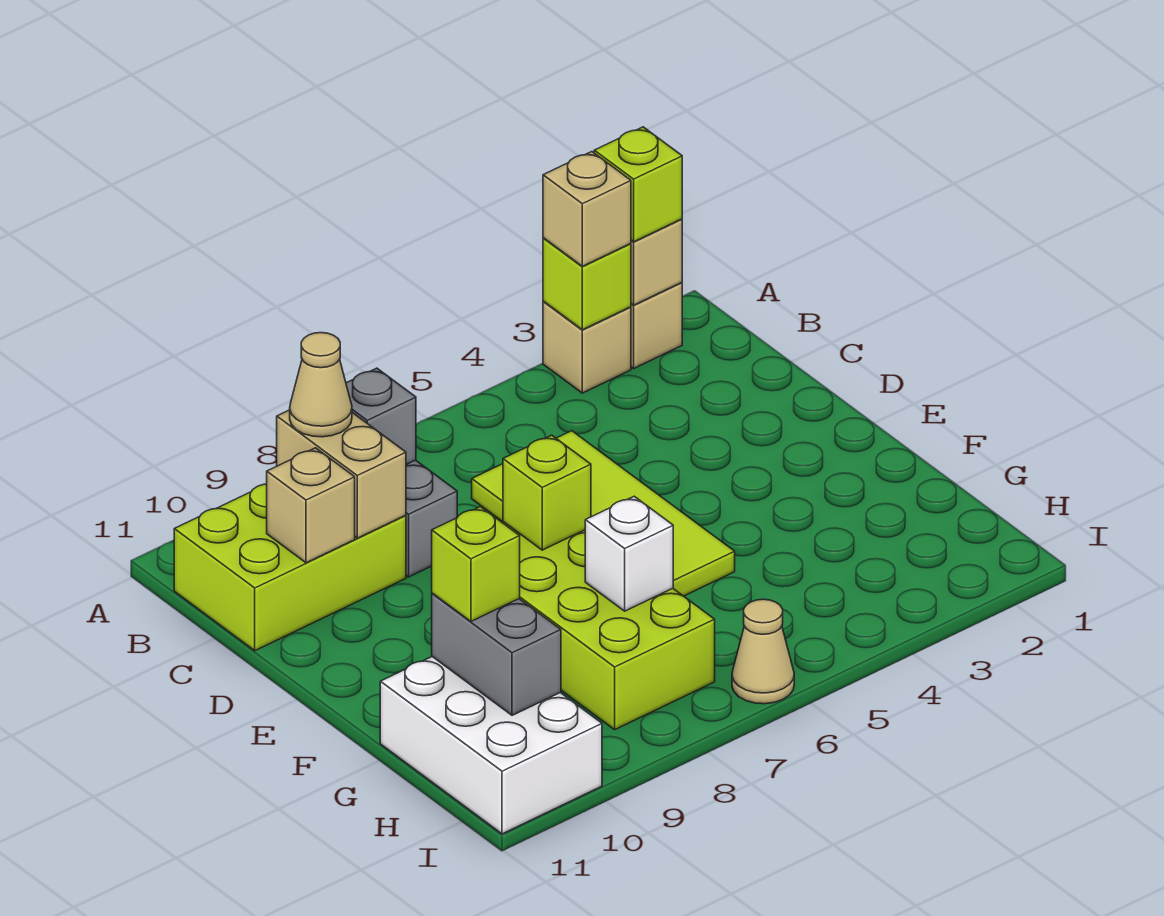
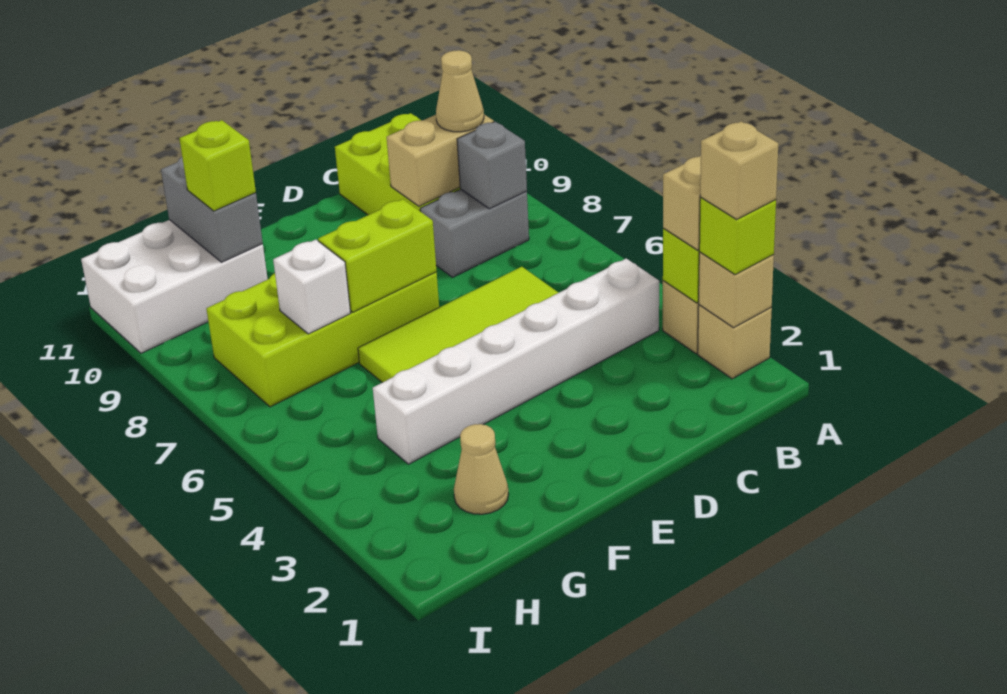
none -> white 1x6 brick [373,259,659,464]
tan 1x1 brick [267,448,355,563] -> tan 1x1 brick moved to [700,121,778,219]
lime 1x1 brick [503,435,591,550] -> lime 1x2 brick [318,199,437,312]
grey 1x2 brick [432,593,561,715] -> grey 1x2 brick turned to [161,157,263,262]
tan 1x1 cone [732,599,794,704] -> tan 1x1 cone moved to [454,424,508,514]

